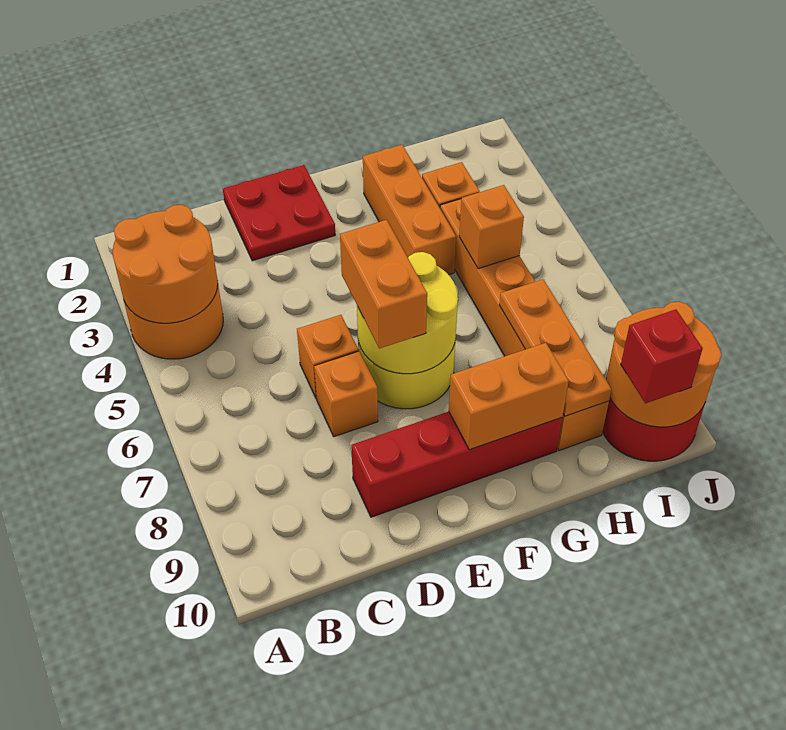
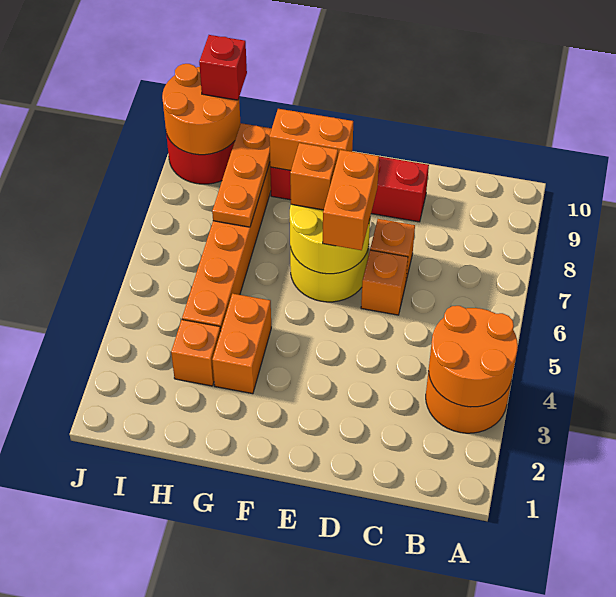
red 2x2 plate [223,165,335,261] -> none
orange 1x3 brick [363,145,456,275] -> orange 1x2 brick [212,294,271,394]
orange 1x1 brick [459,185,524,269] -> orange 1x1 brick moved to [290,143,338,210]

